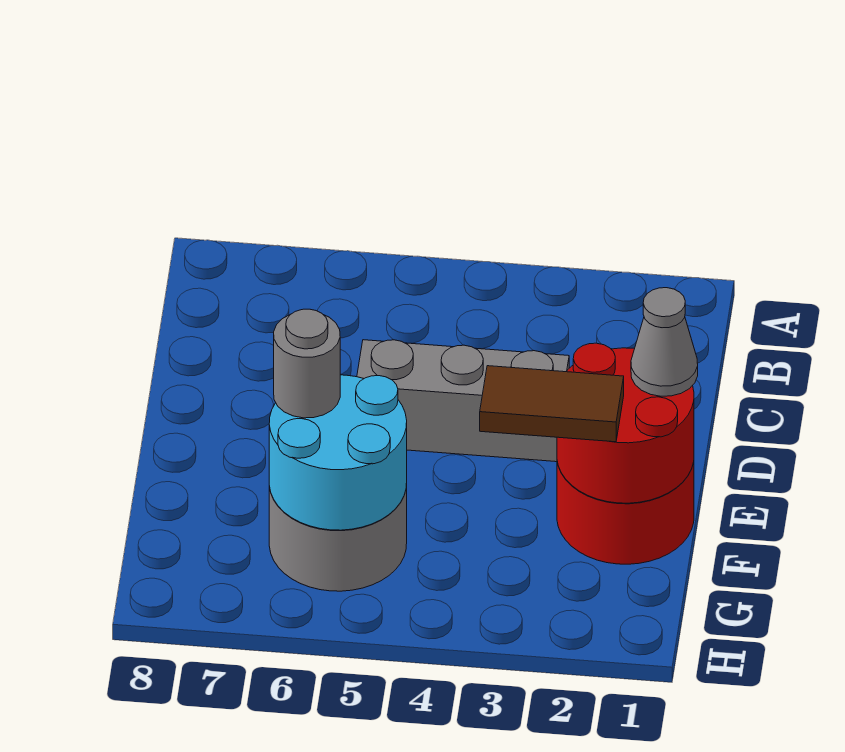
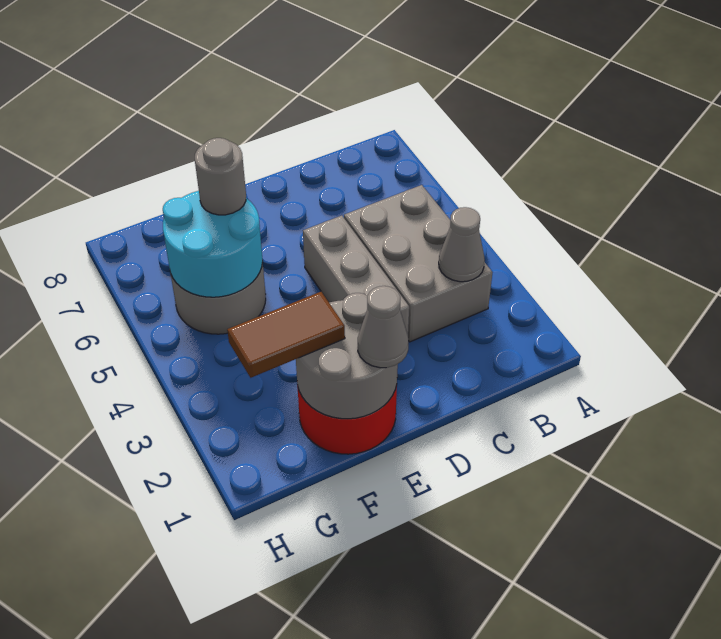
none -> grey 2x3 brick [344,185,493,342]
none -> grey 1x1 cone [439,207,485,282]
red 2x2 round brick [557,343,694,503] -> grey 2x2 round brick [296,293,398,419]
brown 1x2 tile [480,366,624,442] -> brown 1x2 tile turned to [227,292,345,378]

